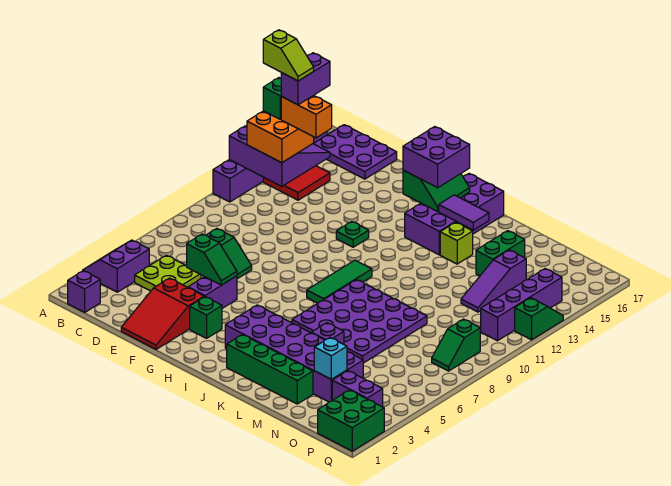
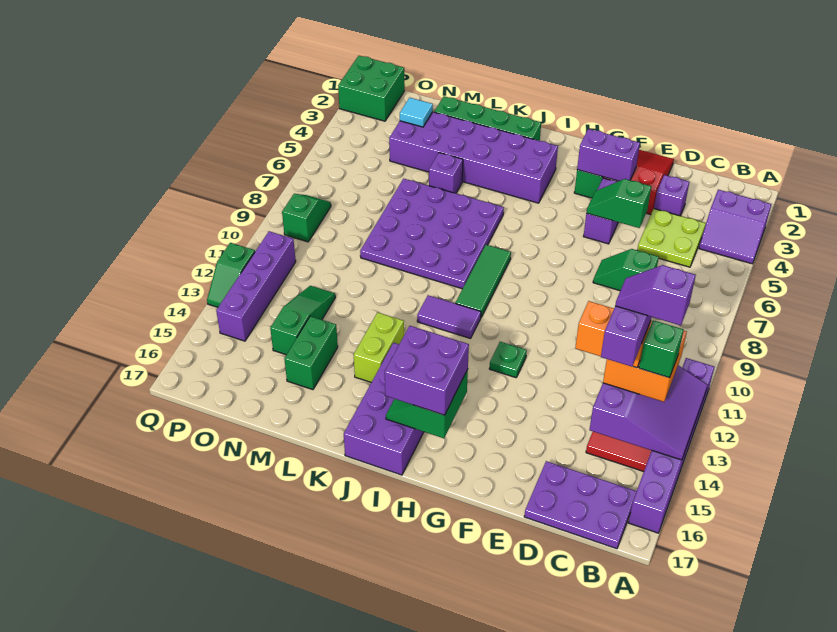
purple 2x2 slope [83,240,149,292] -> purple 2x2 slope turned to [699,190,771,264]
purple 3x3 slope [229,126,330,186] -> purple 3x3 slope turned to [589,365,708,460]
purple 1x1 brick [68,271,100,313] -> purple 1x1 brick moved to [654,175,689,216]
lime 1x2 slope [263,30,314,81] -> purple 1x2 slope [615,265,696,325]
purple 1x2 tile [439,195,489,230] -> purple 1x2 tile moved to [417,295,481,338]
lime 1x1 brick [440,222,473,264] -> lime 1x2 brick [354,312,404,383]
cyan 1x1 brick [314,338,347,379] -> cyan 1x1 tile [400,98,433,127]
purple 1x3 slope [461,250,526,312] -> green 1x3 slope [270,286,335,355]
purple 1x2 brick [332,371,383,407] -> purple 1x2 brick moved to [577,129,640,181]

